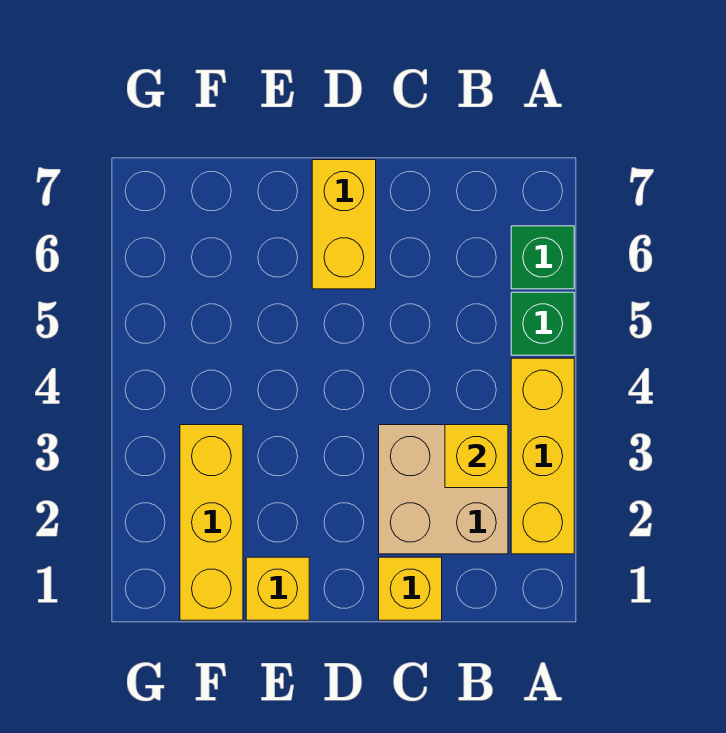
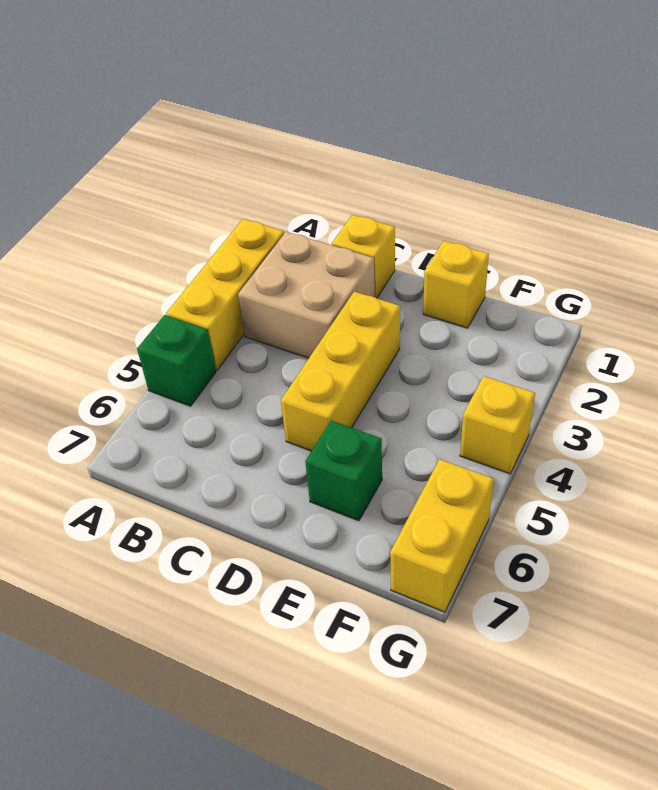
green 1x1 brick [511,226,574,289] -> green 1x1 brick moved to [305,421,382,521]
yellow 1x1 brick [445,425,508,488] -> yellow 1x1 brick moved to [460,376,535,474]
yellow 1x2 brick [312,160,376,289] -> yellow 1x2 brick moved to [390,459,494,612]
yellow 1x3 brick [180,425,243,620] -> yellow 1x3 brick moved to [281,292,400,451]

